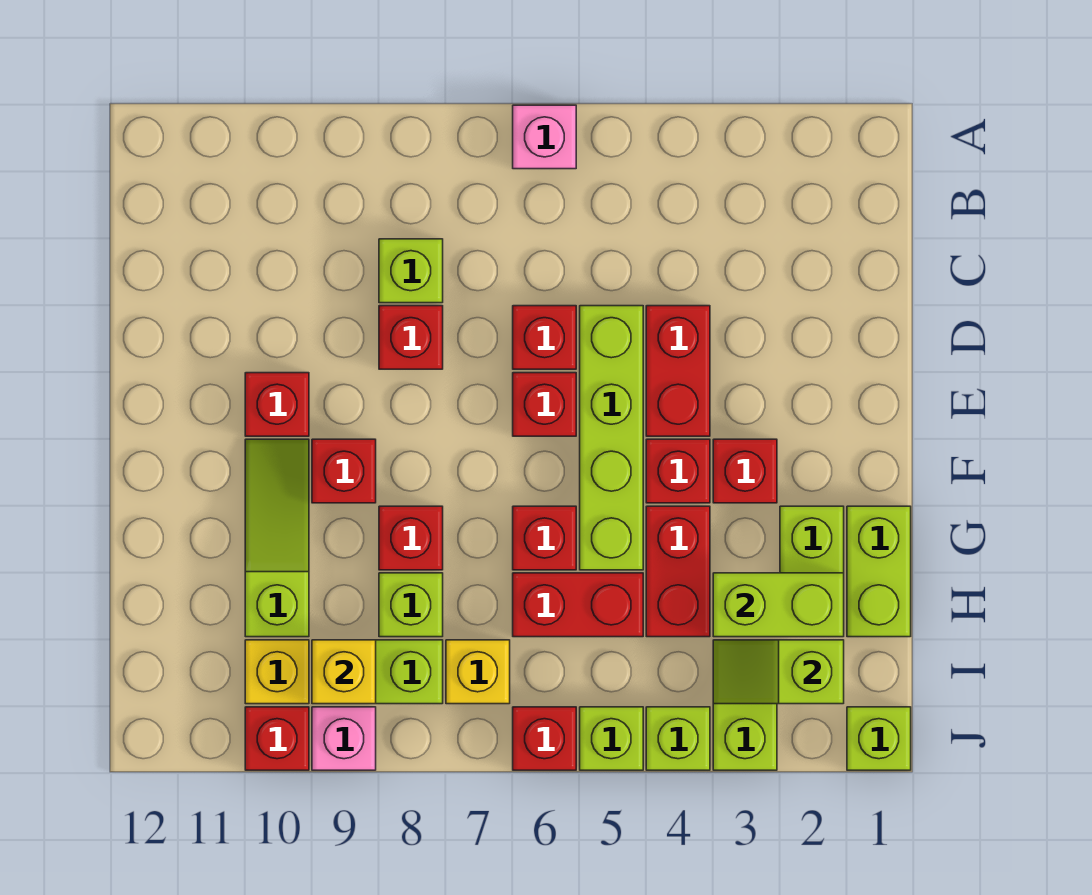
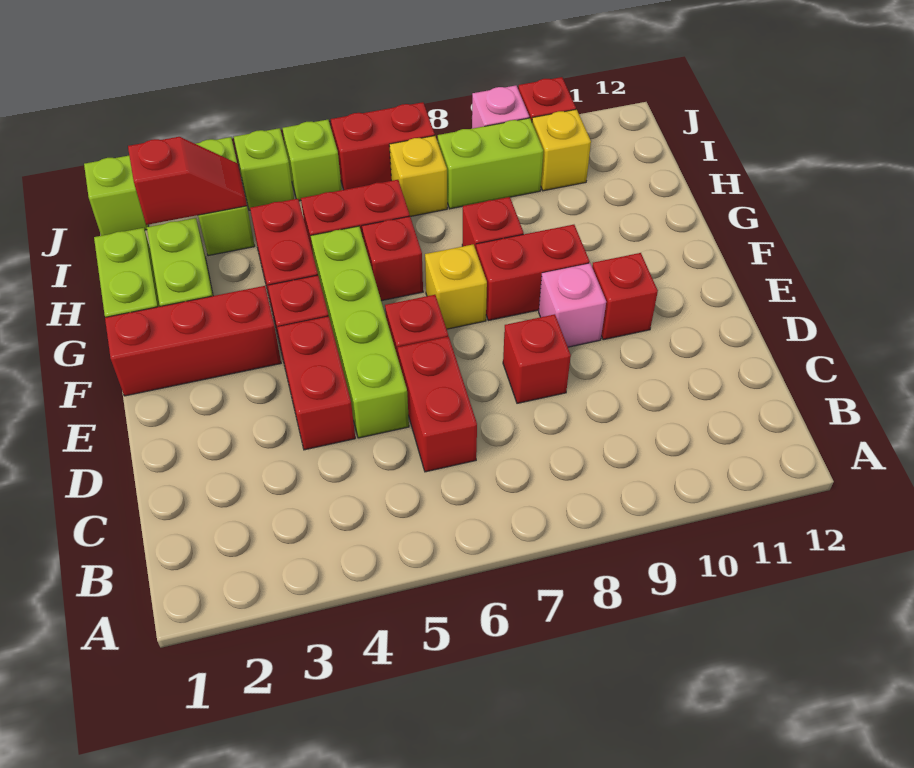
pink 1x1 brick [513,105,576,169] -> pink 1x1 brick moved to [539,263,606,347]
lime 1x1 brick [379,239,443,303] -> none
red 1x1 brick [513,306,576,369] -> red 1x2 brick [397,336,477,472]
red 1x1 brick [713,439,777,503] -> red 1x3 brick [105,286,281,396]
red 1x1 brick [312,439,376,503] -> red 1x2 brick [476,225,590,321]
lime 1x3 slope [245,439,309,637] -> none
lime 1x2 brick [713,573,844,637] -> none
lime 1x1 brick [379,573,443,637] -> none
lime 1x2 slope [713,640,844,704] -> red 1x2 slope [128,137,247,225]
yellow 1x1 brick [312,640,376,704] -> yellow 1x1 brick moved to [425,244,487,329]
red 1x1 brick [513,707,576,770] -> red 1x2 brick [331,102,435,190]

